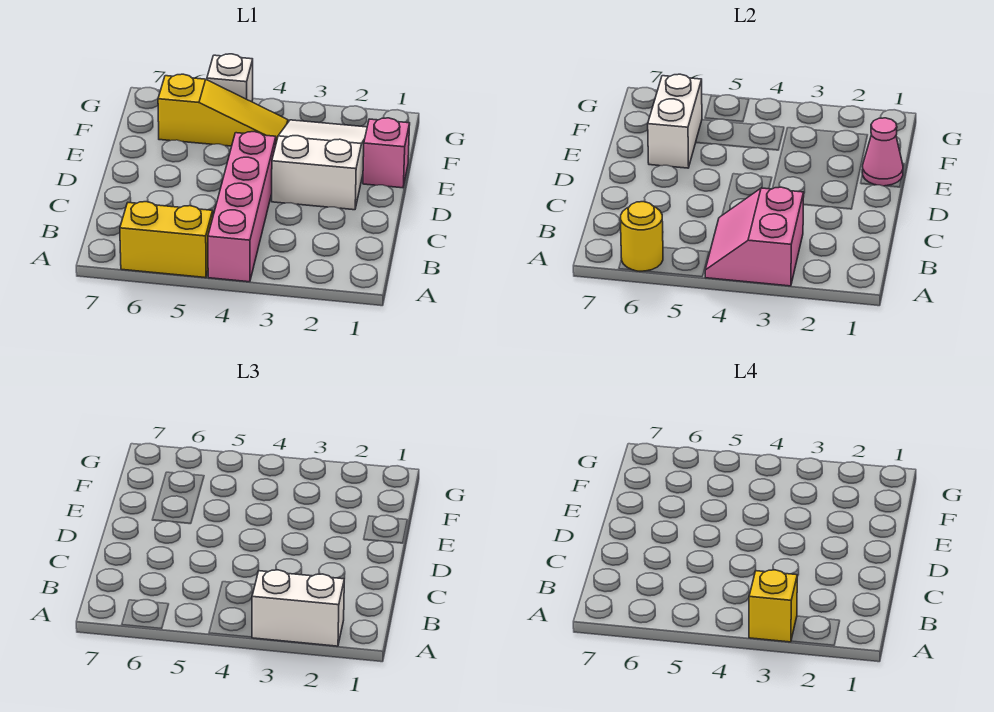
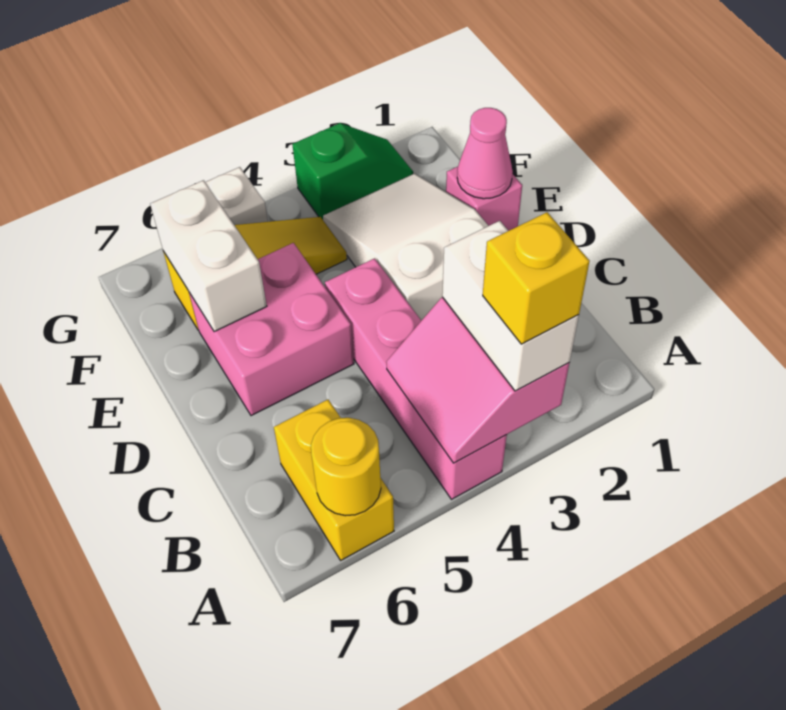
white 1x2 brick [252,570,344,646] -> white 1x2 brick turned to [442,221,579,391]
yellow 1x2 brick [120,202,213,278] -> yellow 1x2 brick turned to [274,399,394,560]
none -> pink 2x2 brick [189,243,354,416]
none -> green 1x2 slope [292,123,413,219]

